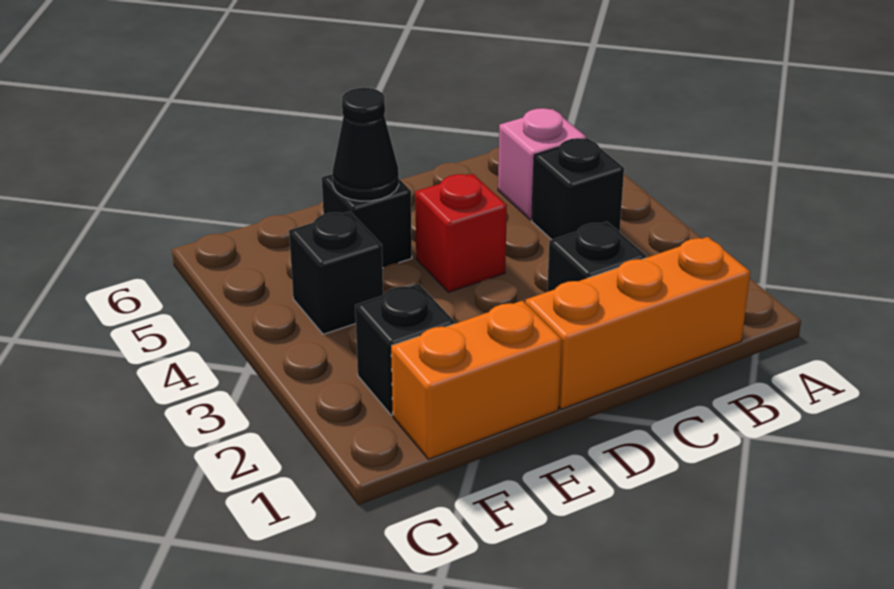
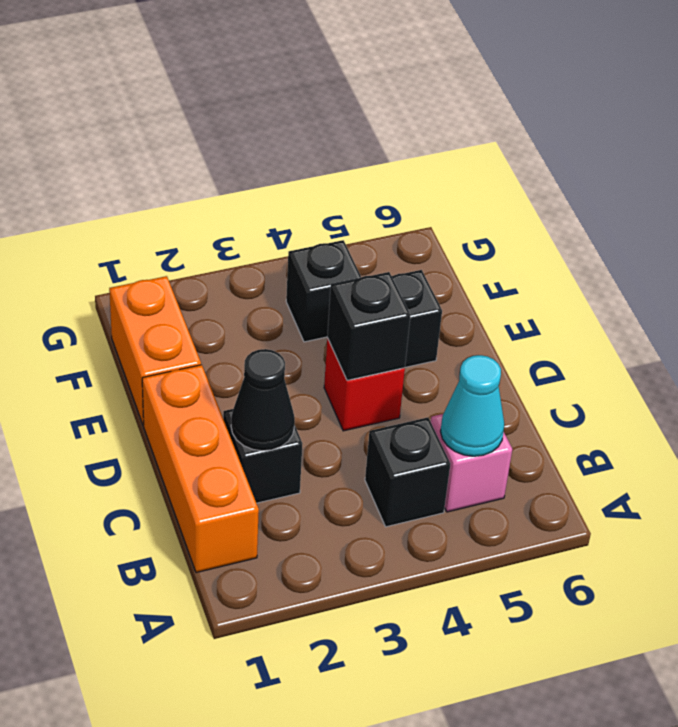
none -> cyan 1x1 cone [440,355,504,456]
black 1x1 cone [333,88,399,201] -> black 1x1 cone moved to [231,349,295,451]
black 1x1 brick [355,284,454,415] -> black 1x1 brick moved to [327,272,410,380]

